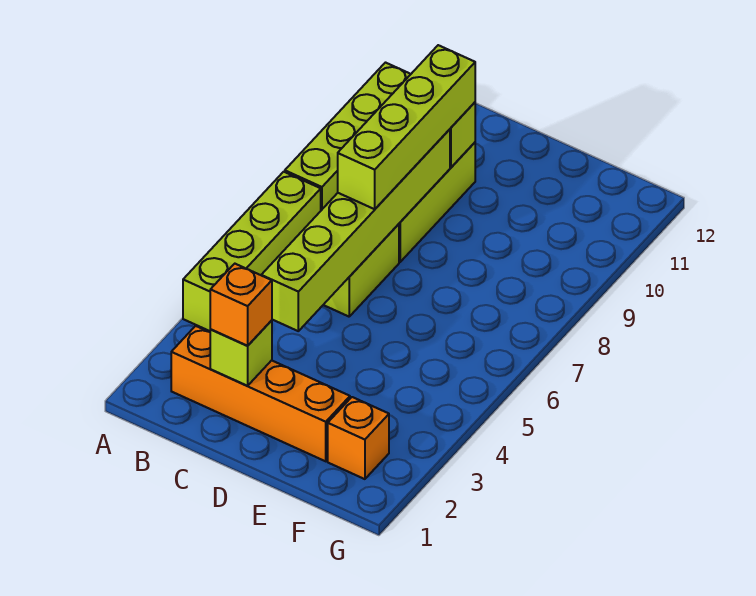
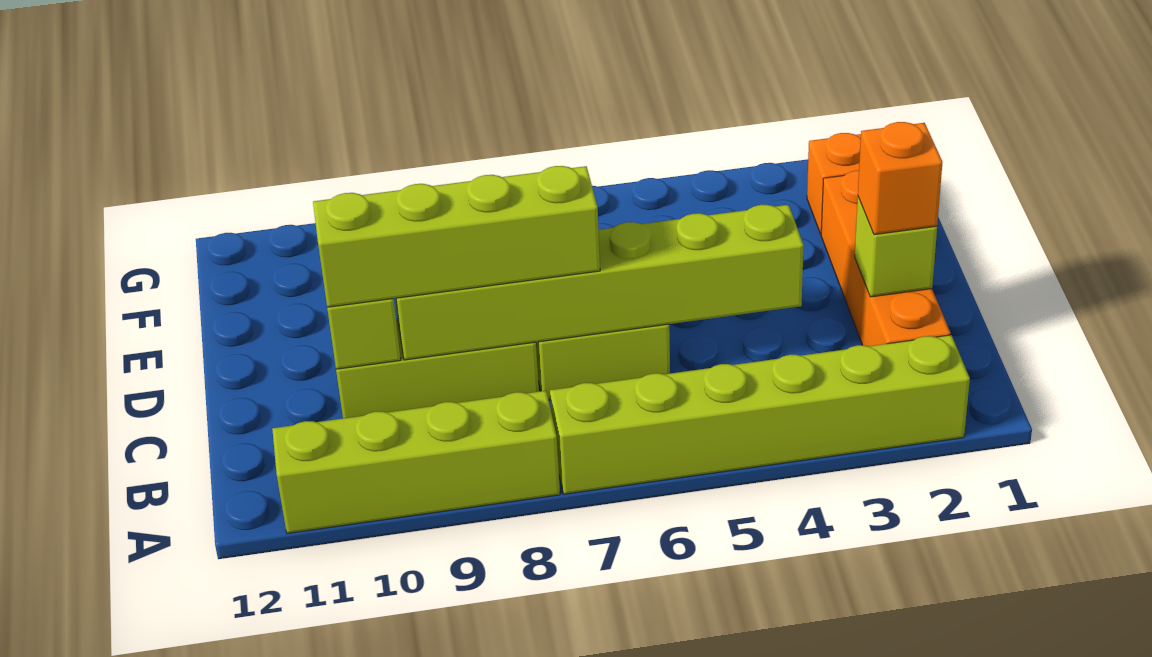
lime 1x4 brick [183,172,321,331] -> lime 1x6 brick [550,335,970,494]

